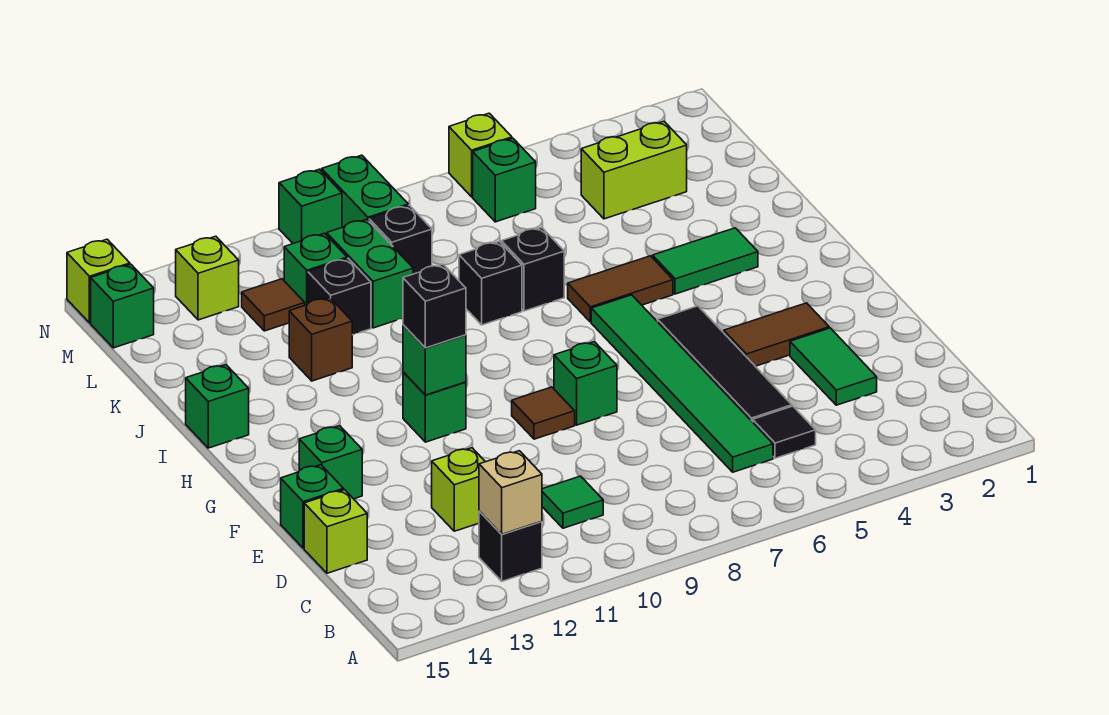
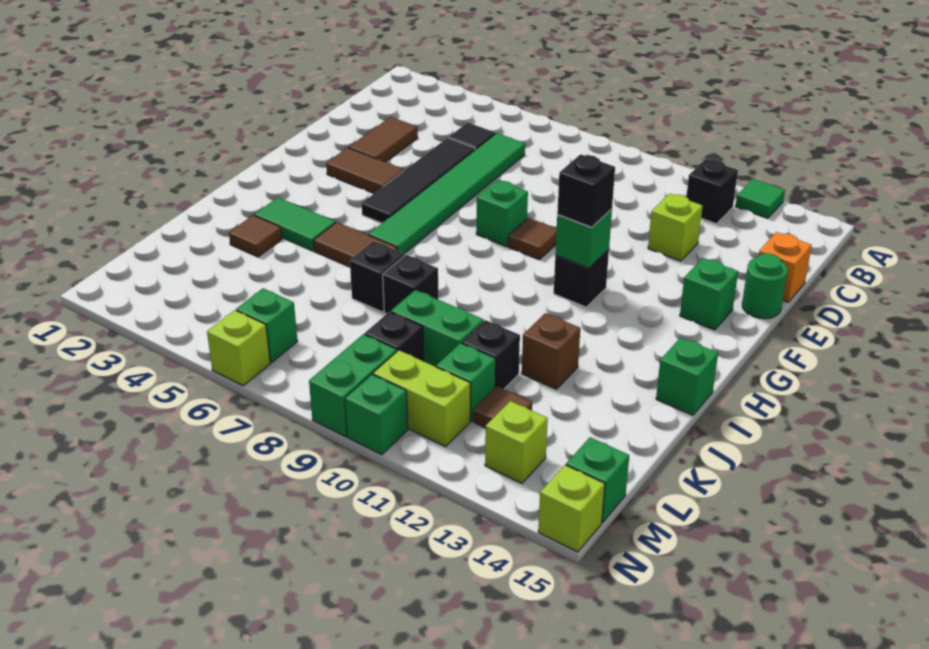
tan 1x1 brick [479,451,542,534] -> none
green 1x1 tile [542,476,603,528] -> green 1x1 tile moved to [735,179,785,218]
green 1x2 tile [790,328,877,405] -> brown 1x2 tile [349,117,418,162]
lime 1x1 brick [304,490,367,573] -> orange 1x1 brick [759,232,812,302]
green 1x1 brick [281,465,344,548] -> green 1x1 round brick [742,253,788,319]
green 1x1 brick [403,372,466,442] -> black 1x1 brick [554,250,609,307]
none -> brown 1x1 tile [229,215,282,257]
green 1x2 brick [327,219,413,328] -> green 1x2 brick turned to [391,290,484,367]
lime 1x2 brick [581,121,687,219] -> lime 1x2 brick moved to [373,350,470,447]

